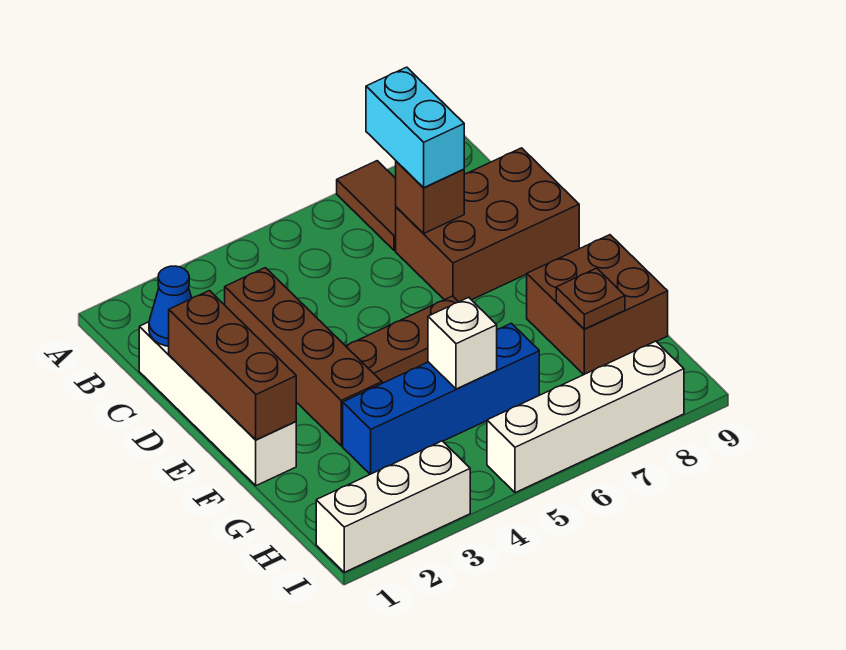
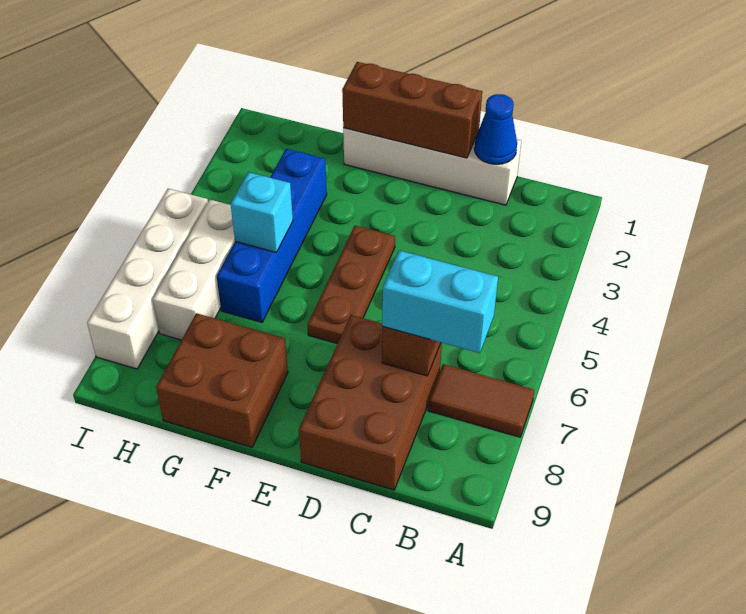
brown 1x4 brick [225,268,382,446] -> none
white 1x1 brick [428,297,497,389] -> cyan 1x1 brick [231,172,293,253]
brown 1x1 plate [556,268,625,329] -> none
white 1x3 brick [316,441,470,572] -> white 1x3 brick moved to [153,200,235,340]

